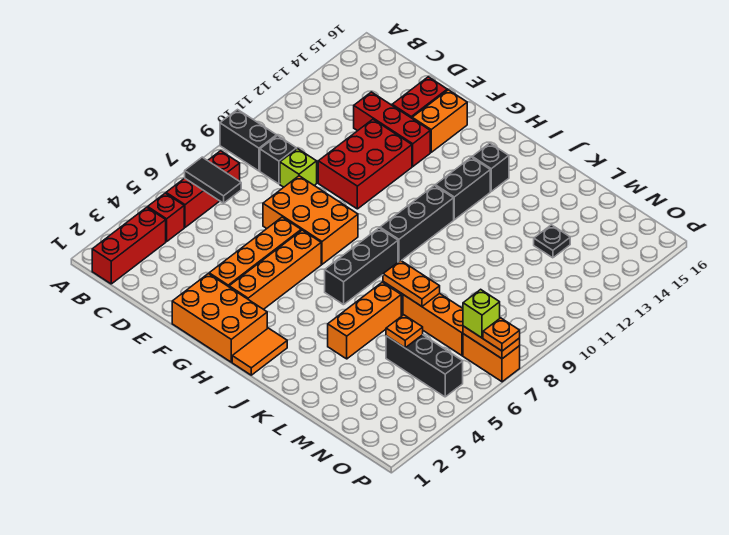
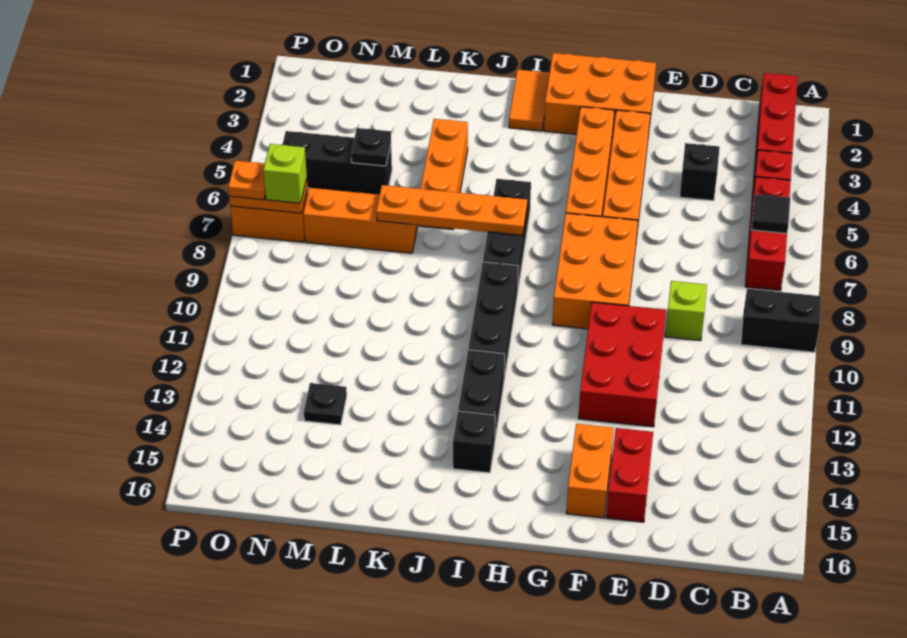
black 1x2 tile [185,157,241,203] -> black 1x1 tile [752,194,790,233]
black 1x1 brick [260,136,297,184] -> black 1x1 brick moved to [680,143,720,201]
red 1x3 brick [354,92,430,166] -> none
orange 2x3 brick [263,176,358,264] -> orange 2x3 brick turned to [553,213,638,329]
orange 1x2 plate [383,260,440,306] -> orange 1x4 plate [376,185,527,235]
orange 1x1 plate [386,315,423,348] -> black 1x1 plate [351,128,391,166]

